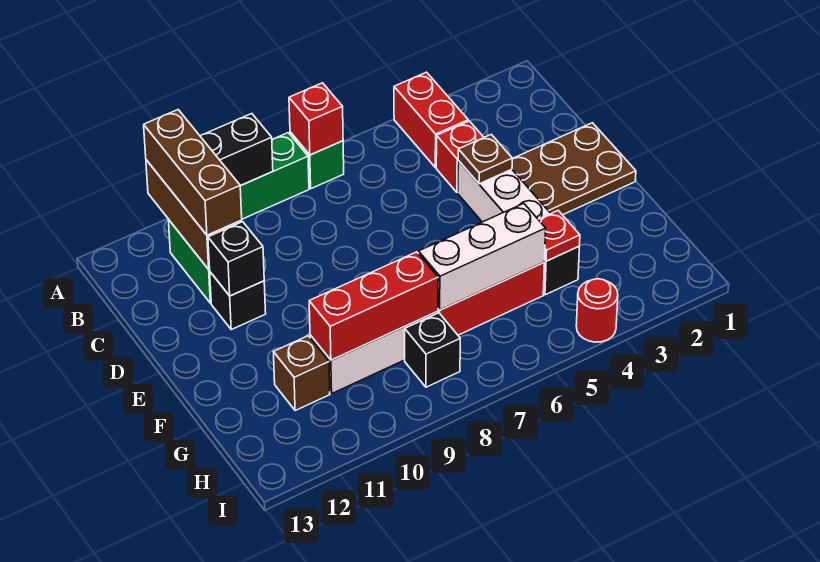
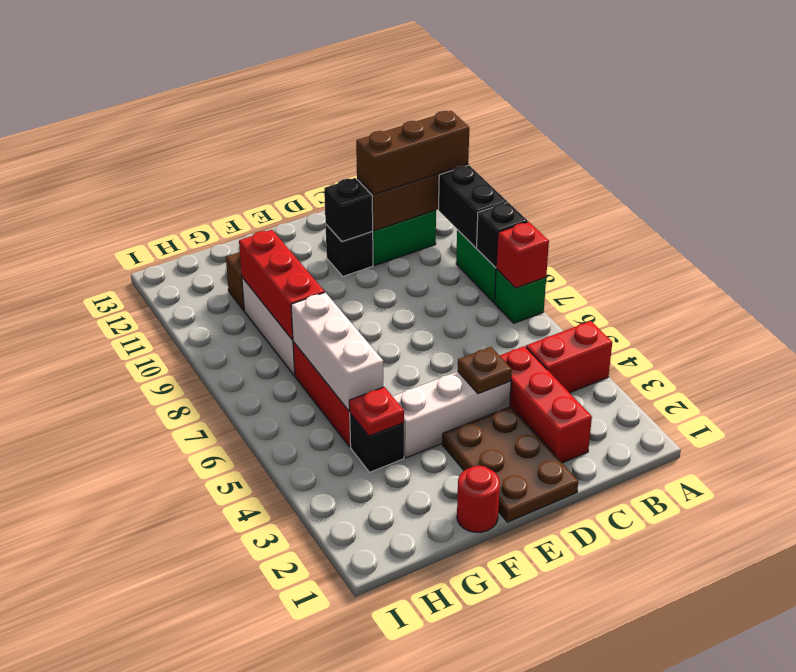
red 1x1 brick [436,121,484,192] -> red 1x3 brick [499,346,592,463]
black 1x1 brick [405,313,460,387] -> black 1x1 brick moved to [476,202,528,268]
red 1x1 round brick [576,279,618,342] -> red 1x1 round brick moved to [457,465,500,532]

